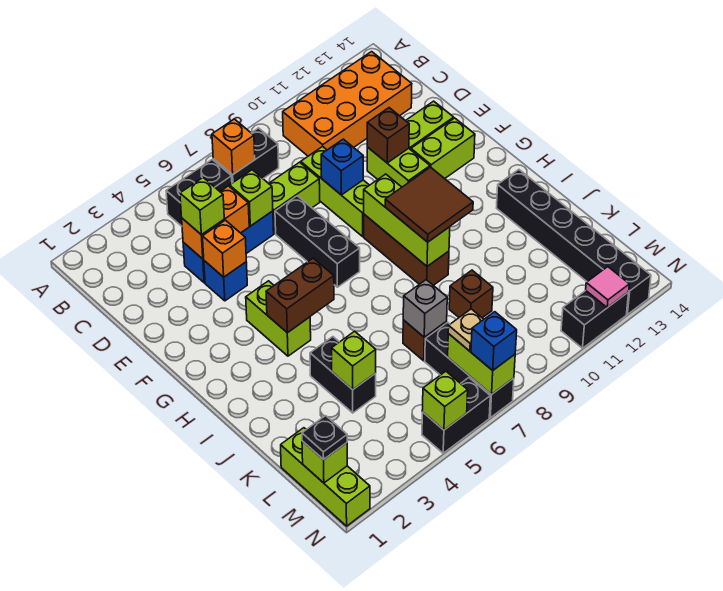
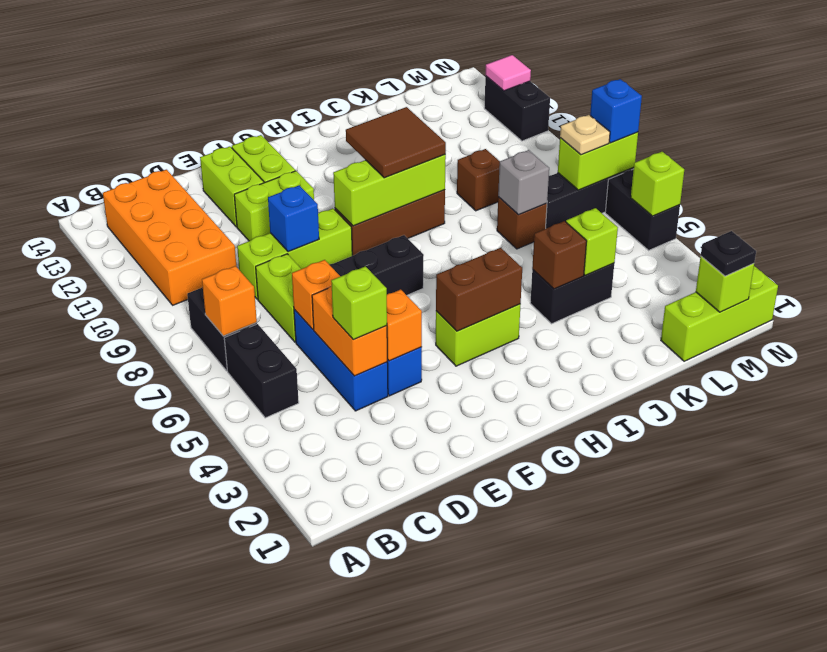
lime 1x1 brick [230,170,273,226] -> orange 1x1 brick [292,260,340,330]
brown 1x1 brick [367,108,409,163] -> brown 1x1 brick moved to [532,221,587,289]
brown 1x2 brick [266,258,334,333] -> brown 1x2 brick turned to [436,248,522,331]
black 1x6 brick [497,170,651,314] -> none

